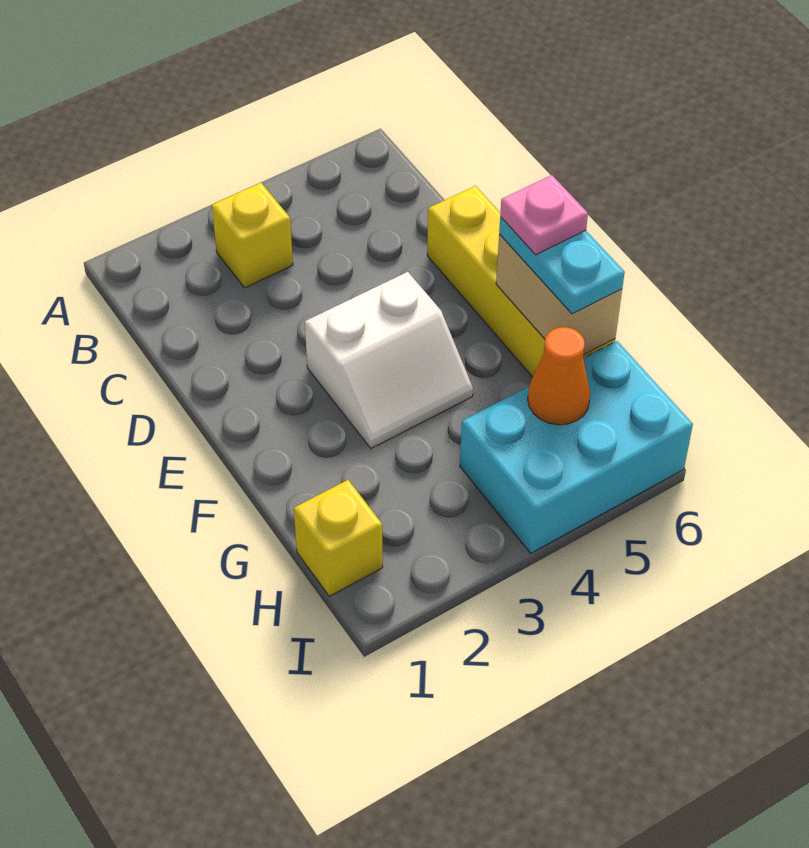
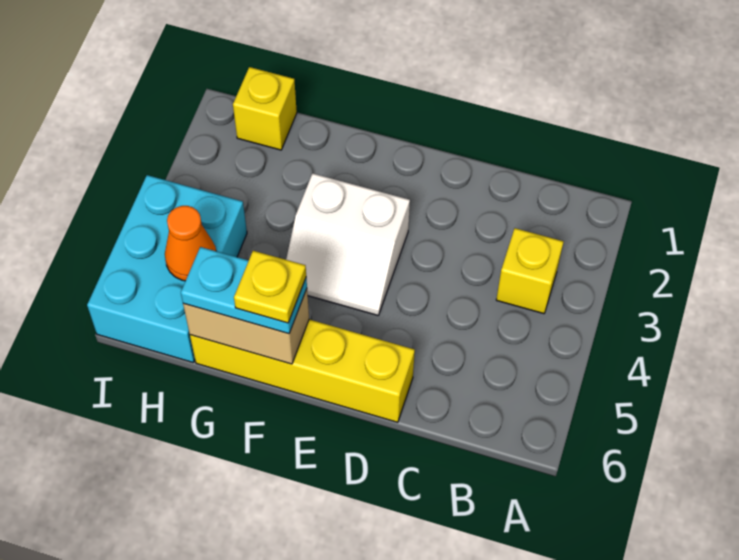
white 2x2 slope [305,272,473,448] -> white 2x2 slope turned to [286,173,410,315]
pink 1x1 plate [500,175,588,255] -> yellow 1x1 plate [234,251,306,323]

